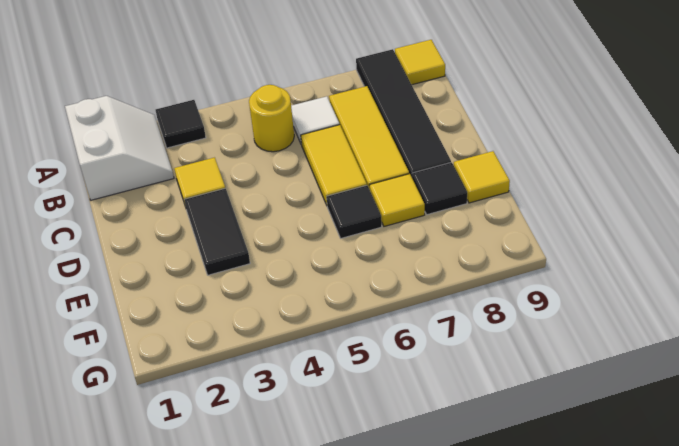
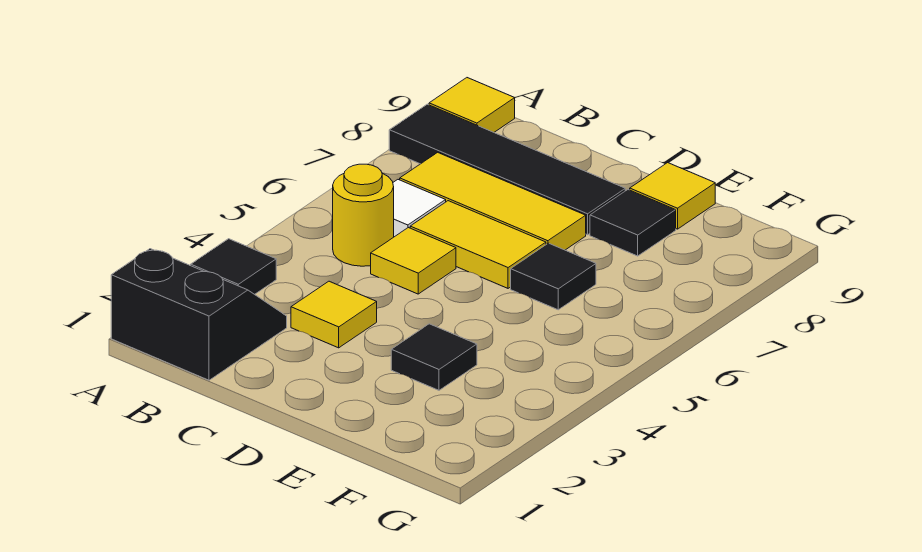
white 2x2 slope [65,96,174,200] -> black 2x2 slope [111,249,287,380]
black 1x2 tile [184,188,250,275] -> black 1x1 tile [391,324,477,390]
yellow 1x1 tile [370,174,425,226] -> yellow 1x1 tile moved to [371,228,456,294]

